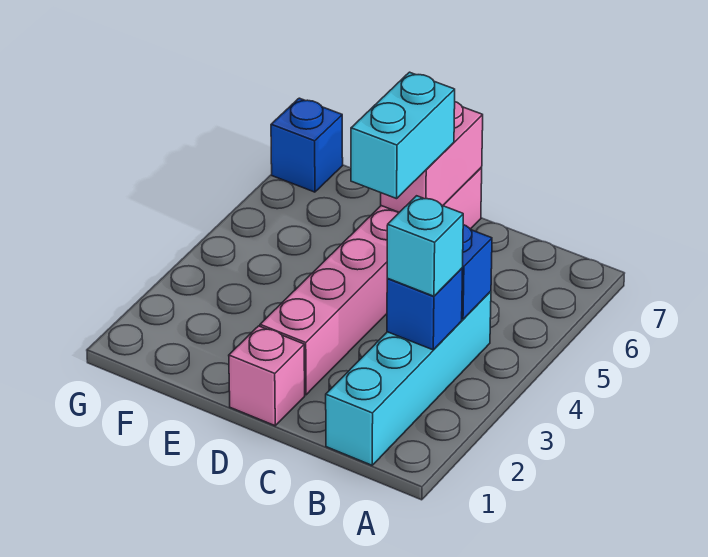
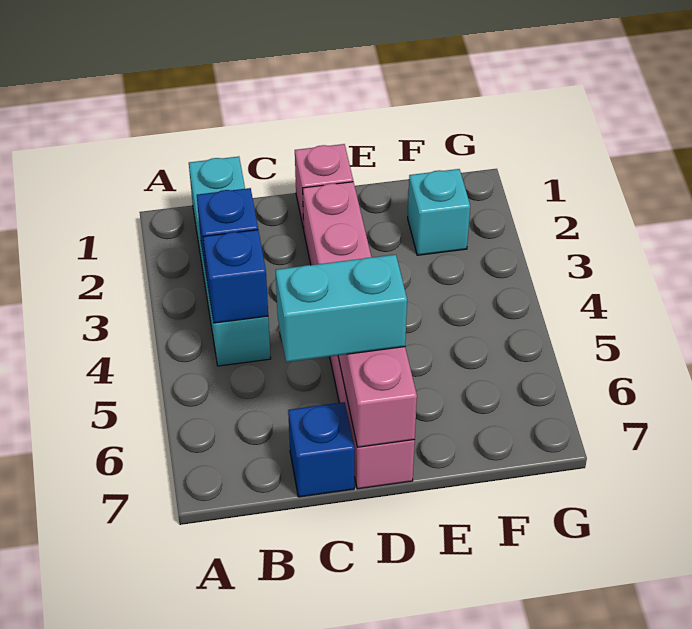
cyan 1x1 brick [387,196,463,296] -> cyan 1x1 brick moved to [408,169,470,255]
cyan 1x2 brick [351,72,455,199] -> cyan 1x2 brick turned to [275,255,407,362]
blue 1x1 brick [271,98,343,192] -> blue 1x1 brick moved to [288,402,355,497]

